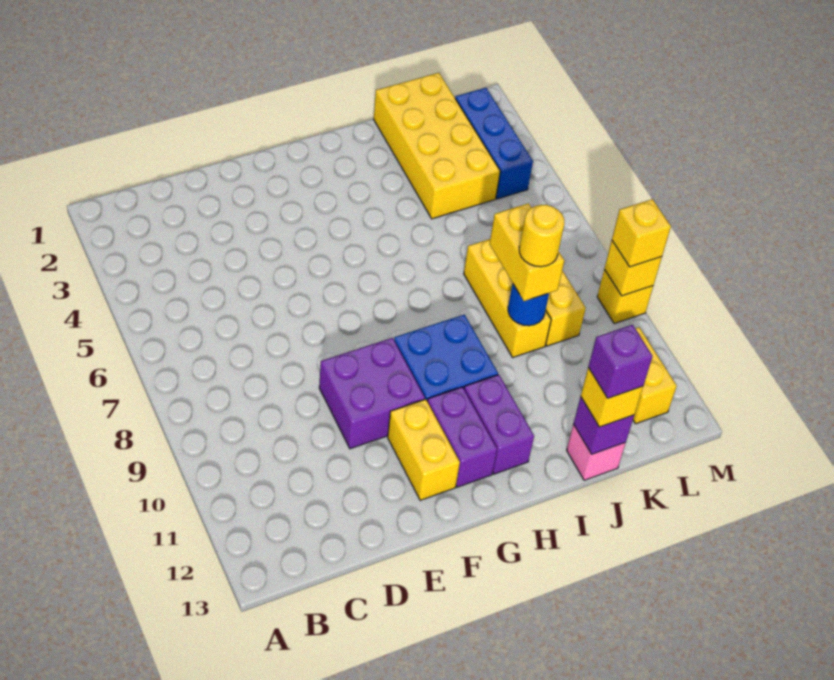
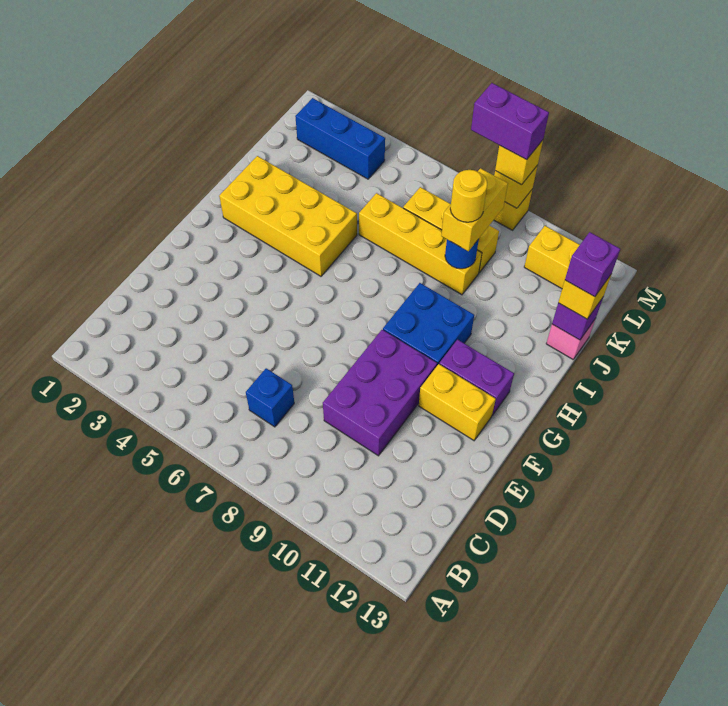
none -> blue 1x1 brick [246,368,294,427]
purple 2x2 brick [319,338,425,449] -> purple 2x3 brick [323,330,437,456]
purple 1x2 brick [464,375,534,474] -> purple 1x2 brick moved to [471,83,549,160]
yellow 2x4 brick [374,73,500,219] -> yellow 2x4 brick moved to [219,156,357,276]
yellow 1x3 brick [464,239,551,357] -> yellow 1x4 brick [359,193,482,295]
yellow 1x2 brick [490,203,564,301] -> yellow 1x2 brick turned to [441,168,508,251]

